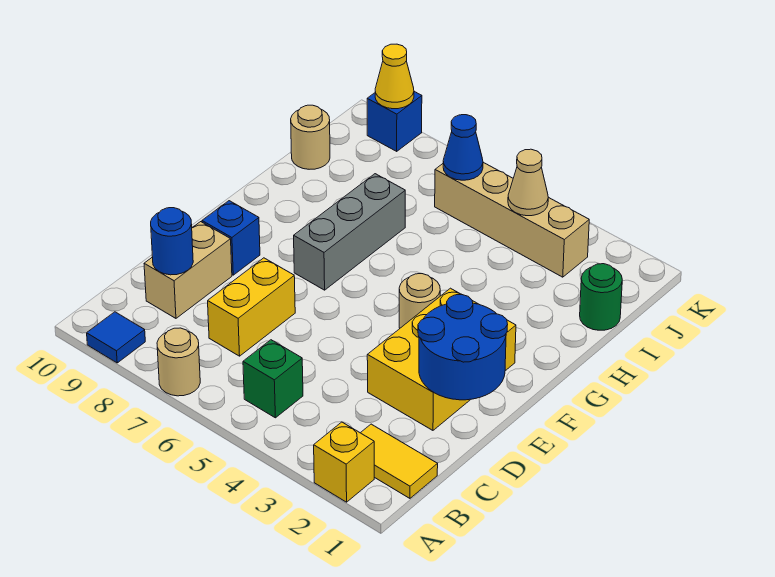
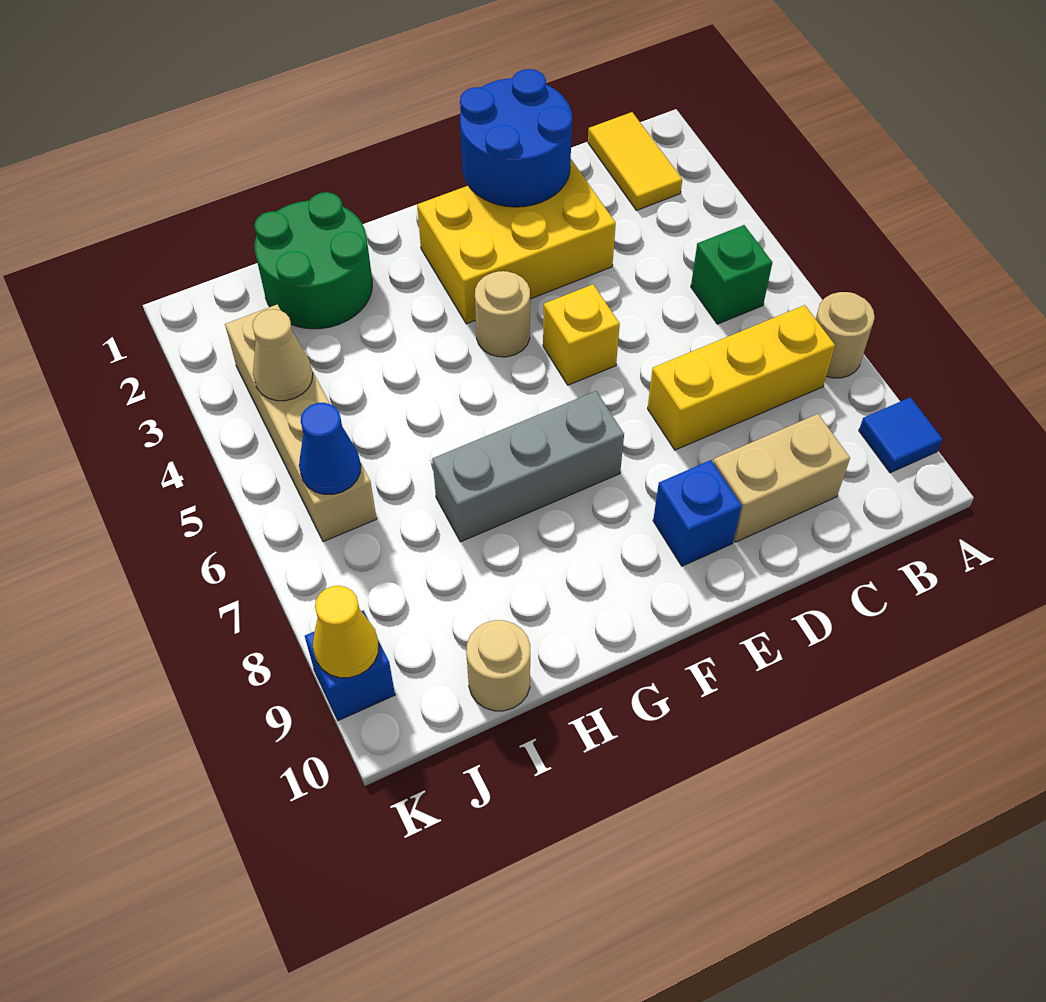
yellow 1x1 brick [314,422,374,502] -> yellow 1x1 brick moved to [543,284,620,385]
yellow 1x2 brick [208,258,295,356] -> yellow 1x3 brick [648,305,835,450]
blue 1x1 round brick [151,208,193,275] -> none
green 1x1 round brick [580,264,622,330] -> green 2x2 round brick [254,192,372,329]

